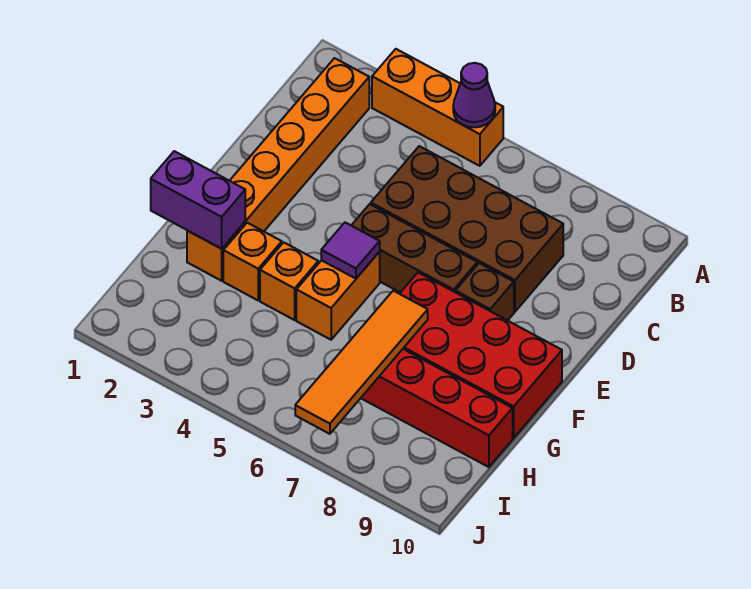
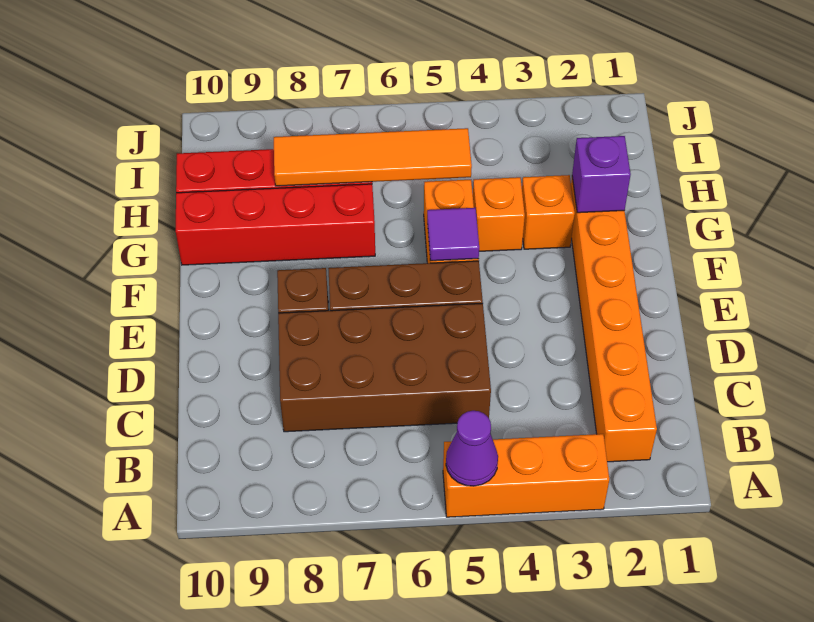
red 2x4 brick [400,273,562,438] -> red 1x4 brick [176,184,375,265]
purple 1x2 brick [151,151,245,249] -> purple 1x1 brick [572,136,631,213]
orange 1x4 tile [295,291,428,434] -> orange 1x4 tile turned to [274,128,472,186]

